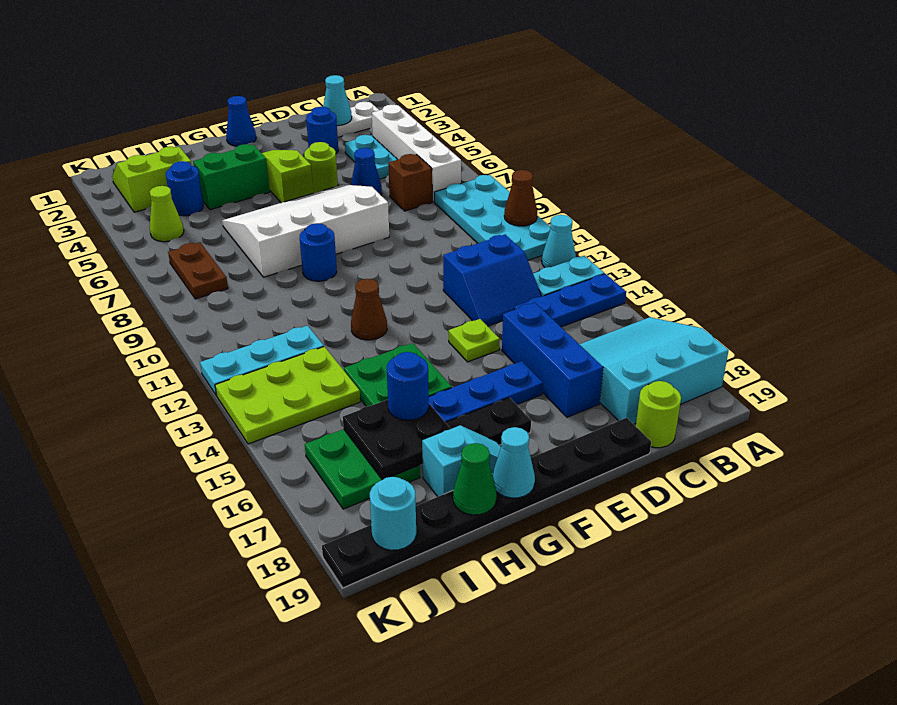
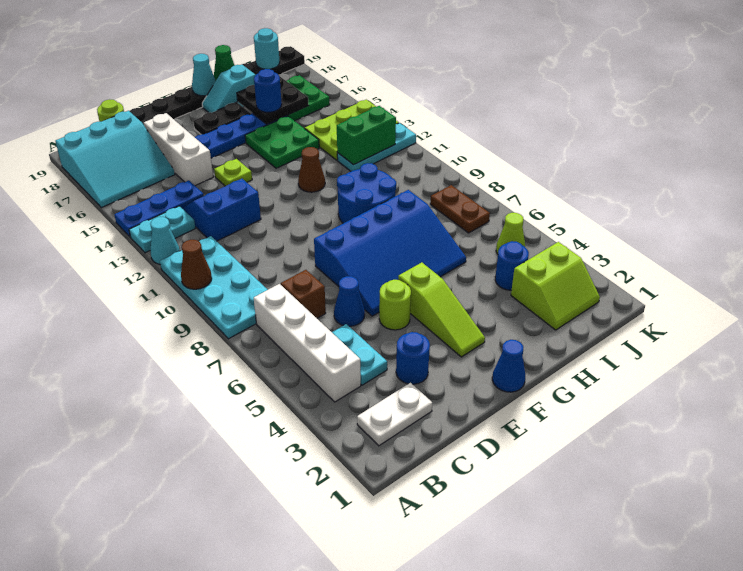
cyan 1x1 cone [323,75,352,126] -> none
blue 1x3 brick [502,303,603,417] -> white 1x3 brick [144,113,213,186]
white 3x4 slope [222,184,389,277] -> blue 3x4 slope [314,190,466,316]
green 1x2 brick [193,144,270,210] -> green 1x2 brick moved to [337,106,396,165]
blue 1x1 round brick [300,223,337,281] -> blue 2x2 round brick [337,163,396,223]

